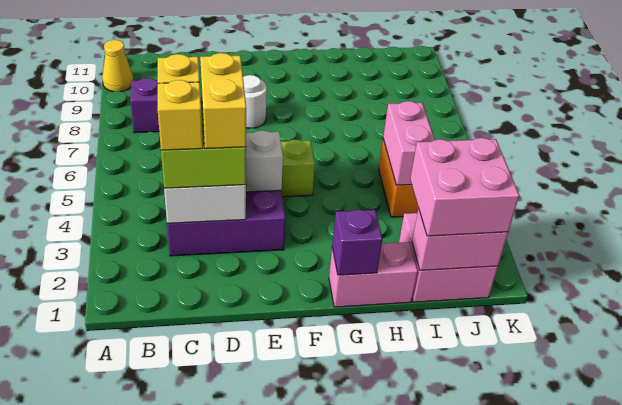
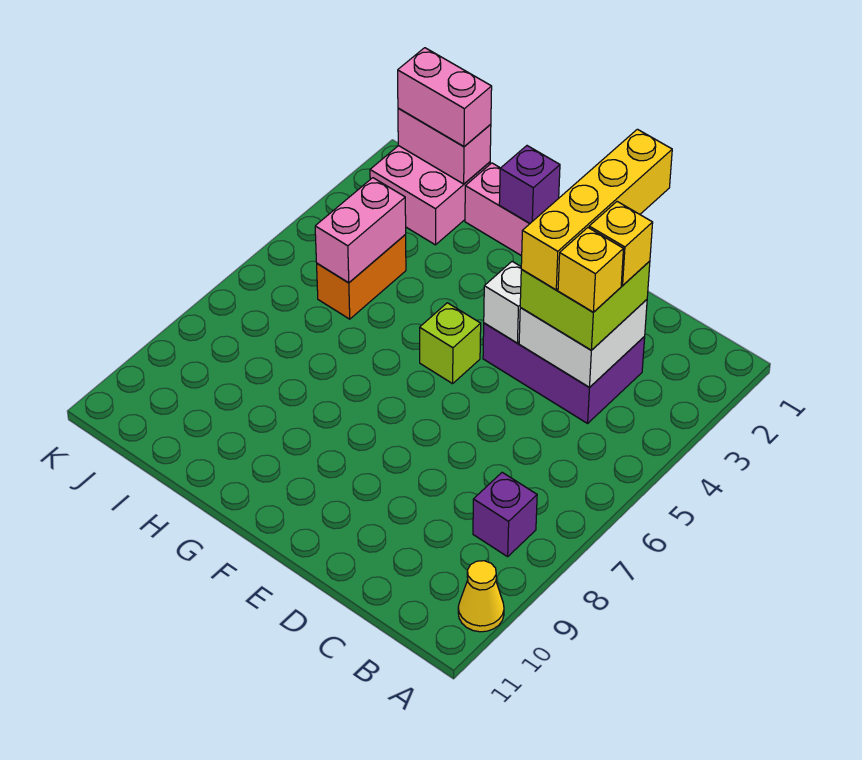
yellow 1x2 brick [200,53,246,149] -> yellow 1x4 brick [521,129,672,290]
white 1x1 round brick [243,75,267,128] -> none
pink 2x2 brick [410,138,519,236] -> pink 1x2 brick [398,48,492,147]

